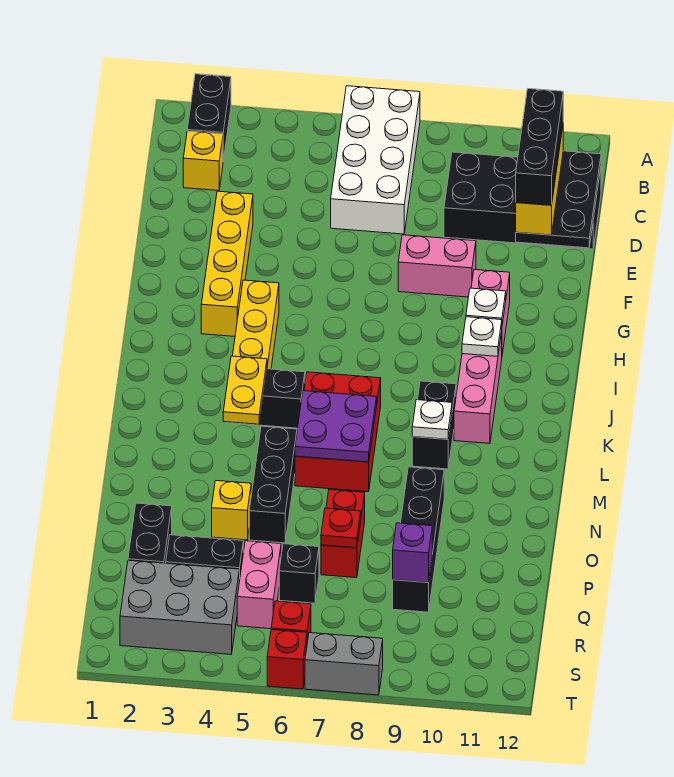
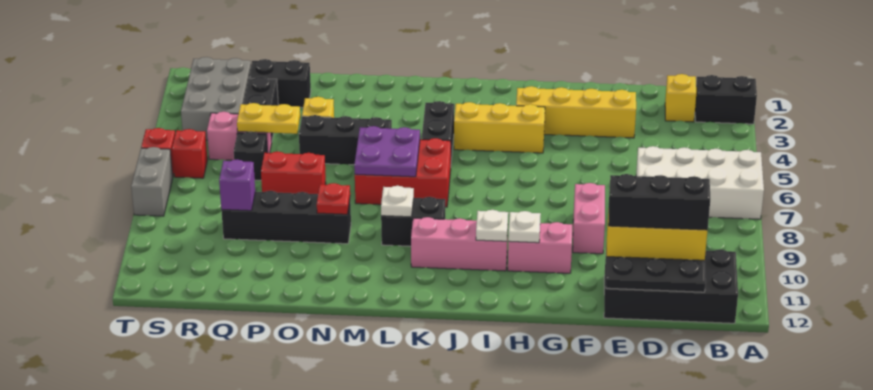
black 2x4 brick [444,152,601,249] -> black 2x4 brick turned to [604,249,738,323]
yellow 1x2 plate [223,356,267,424] -> yellow 1x2 plate moved to [237,103,300,134]
red 1x1 plate [321,508,361,548] -> red 1x1 plate moved to [317,183,350,214]

